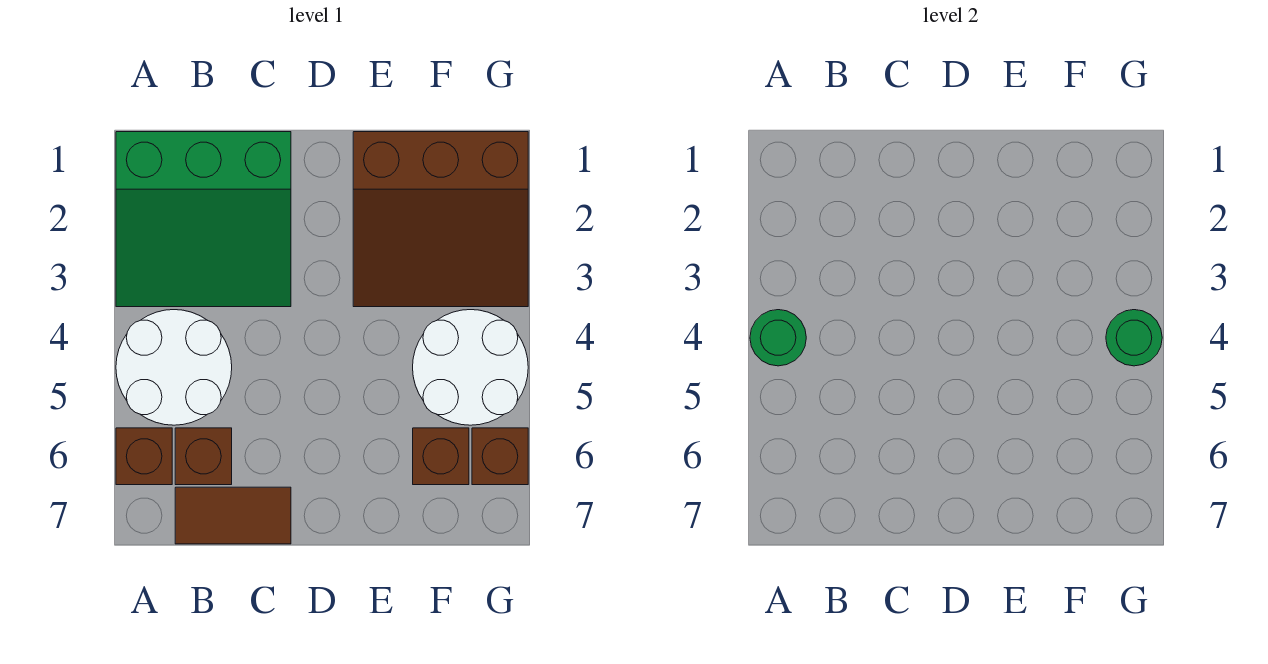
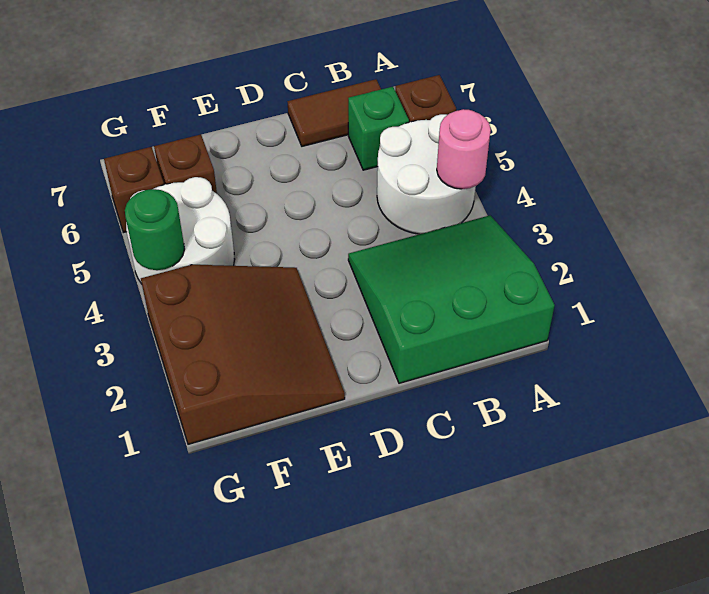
green 1x1 round brick [750,310,806,366] -> pink 1x1 round brick [437,109,491,189]
brown 1x1 brick [175,428,232,485] -> green 1x1 brick [348,87,409,170]
brown 3x3 slope [353,132,528,307] -> brown 3x3 slope turned to [141,265,345,444]

